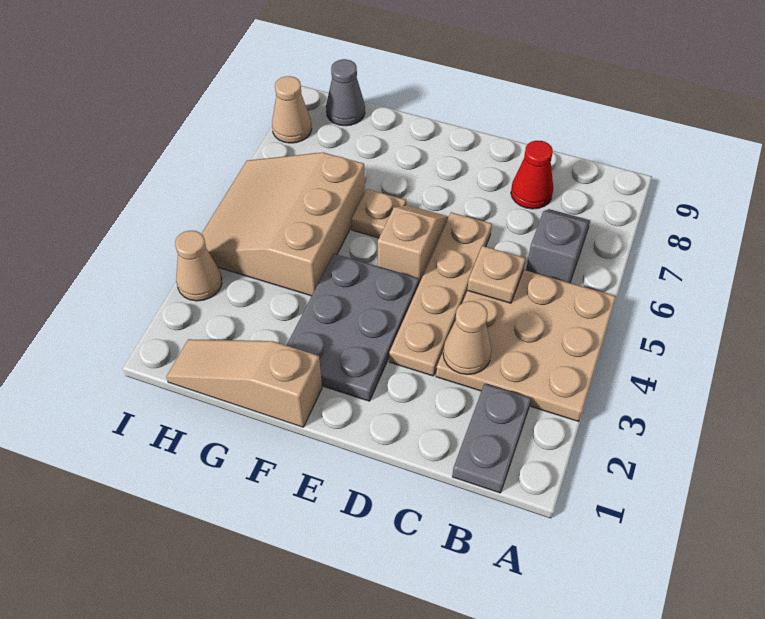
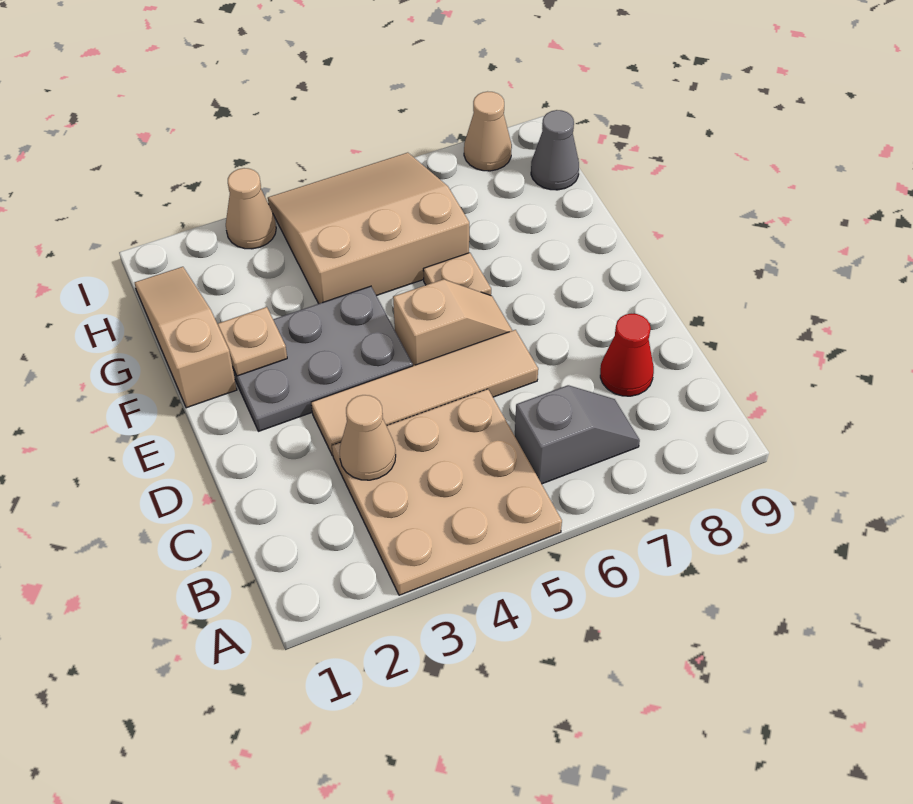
grey 1x2 plate [452,384,531,493] -> none
tan 1x1 plate [467,246,526,303] -> tan 1x1 plate moved to [218,307,287,376]
tan 1x4 plate [389,212,492,376] -> tan 1x4 tile [311,330,538,456]

